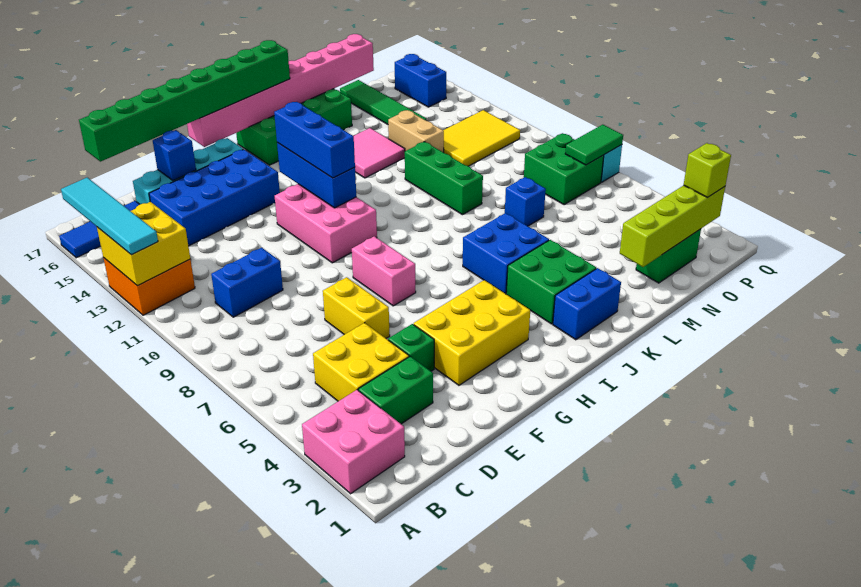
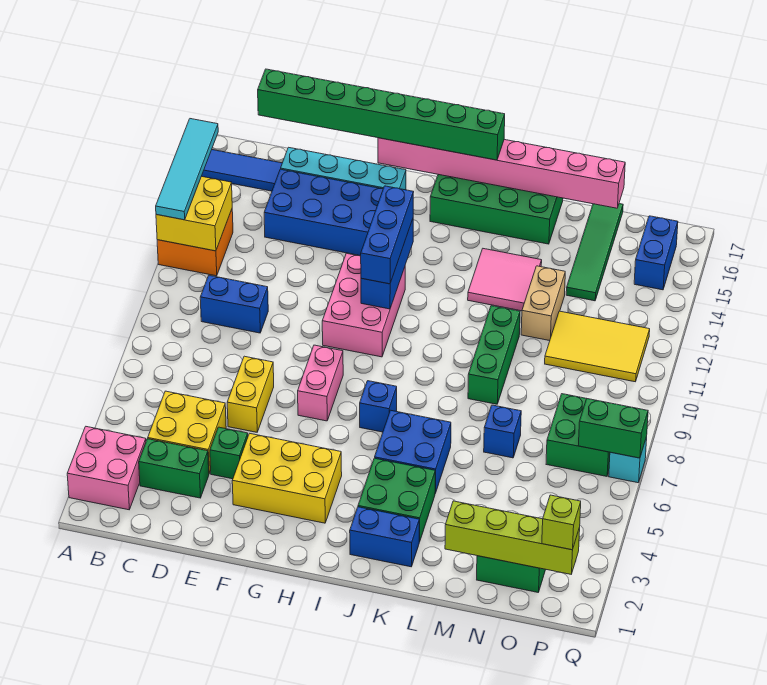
blue 1x1 brick [153,130,196,181] -> blue 1x1 brick moved to [360,381,397,432]
green 1x2 tile [565,125,623,165] -> green 1x2 brick [578,398,648,458]

